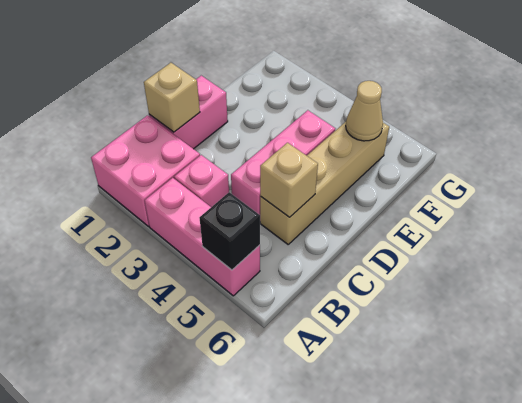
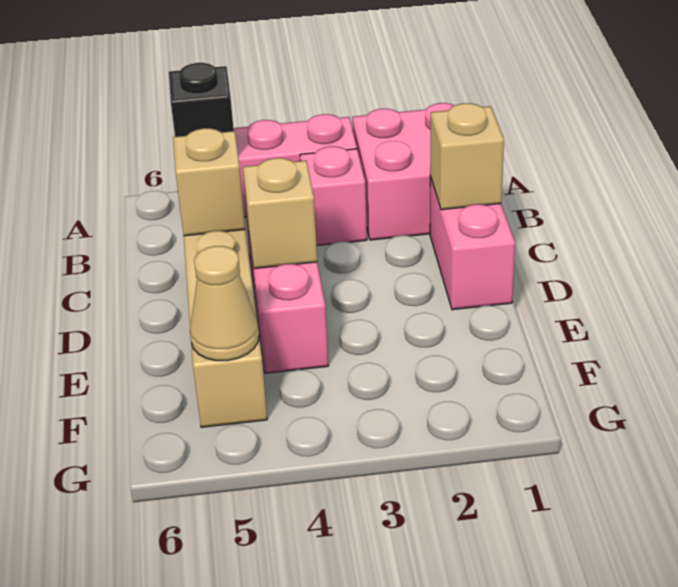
none -> tan 1x1 brick [243,158,317,269]

